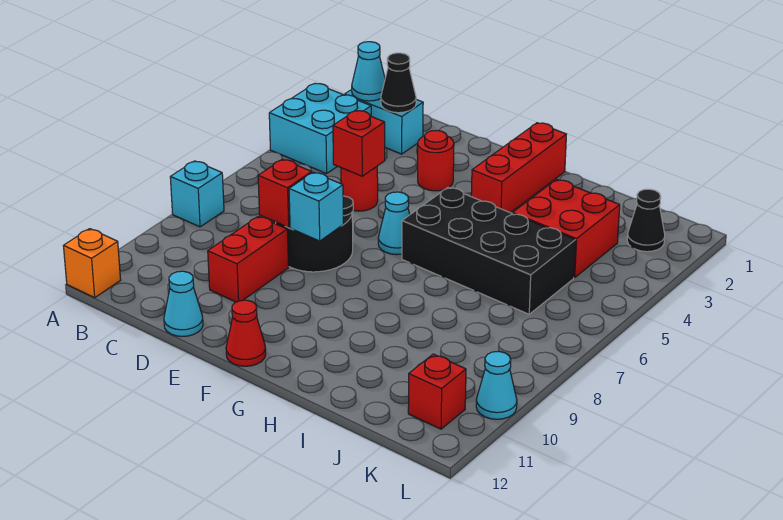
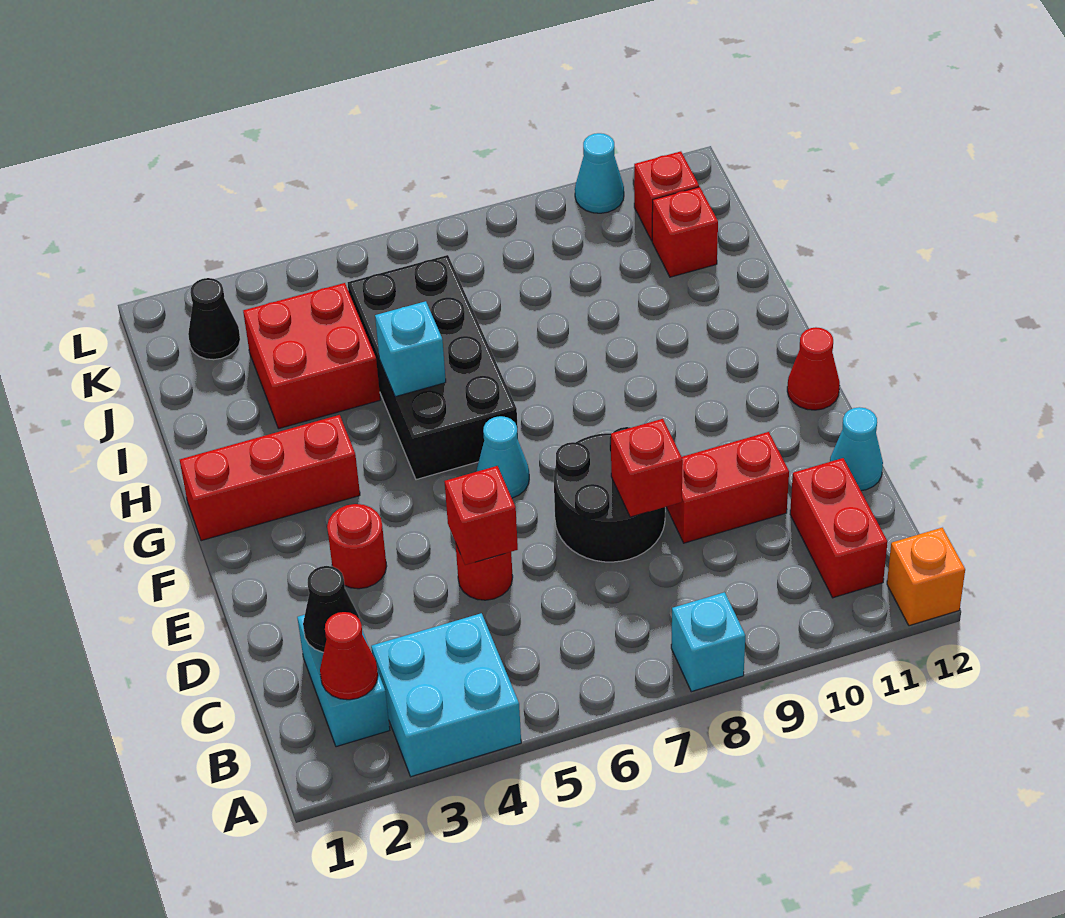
cyan 1x1 cone [352,42,385,101] -> red 1x1 cone [320,612,378,700]
none -> red 1x2 brick [790,458,888,598]
cyan 1x1 brick [289,172,344,241] -> cyan 1x1 brick moved to [375,301,446,397]
none -> red 1x1 brick [652,187,718,277]

